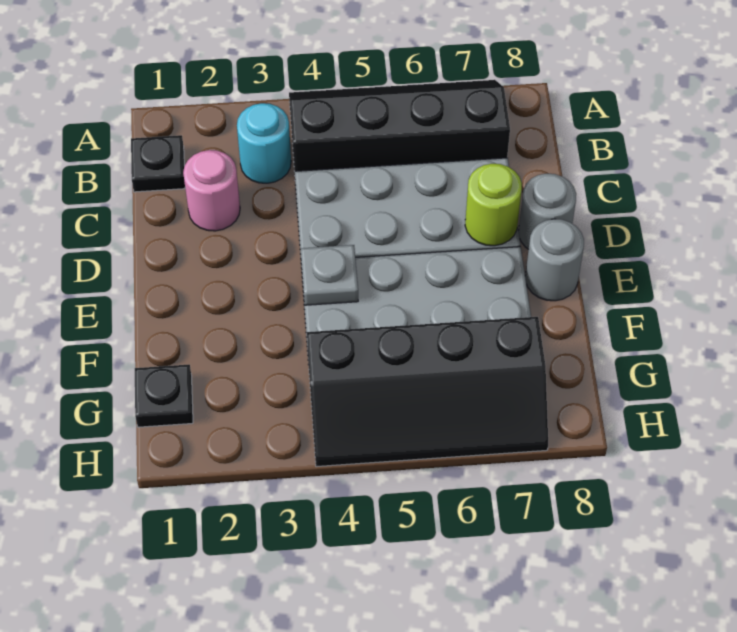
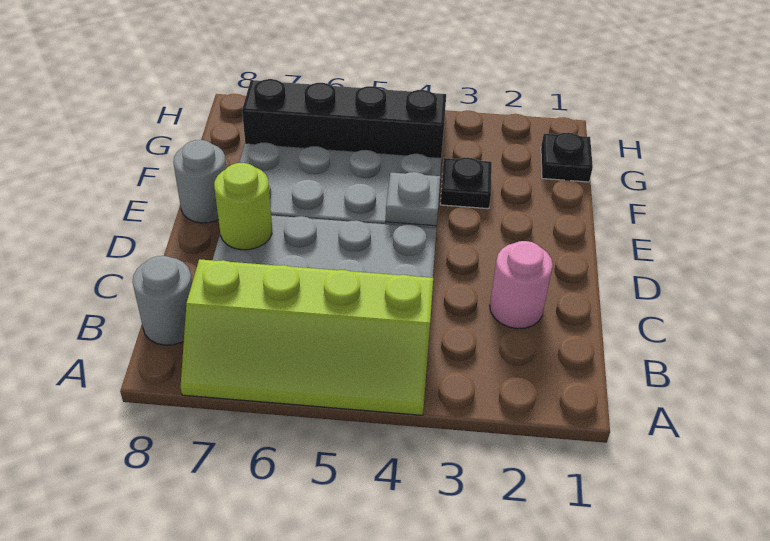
black 2x4 slope [289,80,510,171] -> lime 2x4 slope [181,259,433,415]
black 1x1 plate [131,135,185,192] -> black 1x1 plate moved to [440,157,492,209]
cyan 1x1 round brick [237,103,291,183] -> none
grey 1x1 round brick [519,174,576,249] -> grey 1x1 round brick moved to [132,256,192,345]

